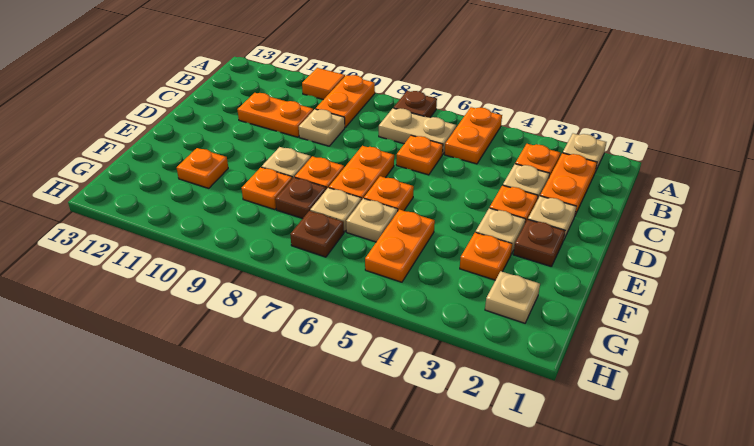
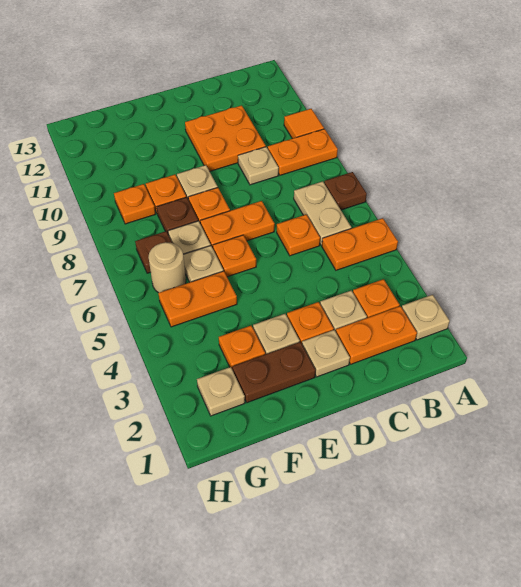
orange 1x2 plate [237,93,313,137] -> orange 2x2 plate [185,105,266,171]
brown 1x1 plate [513,220,565,267] -> brown 1x2 plate [233,342,315,403]
orange 1x1 plate [177,148,228,188] -> orange 1x1 plate moved to [114,184,155,224]
none -> tan 1x1 round brick [148,242,186,293]

